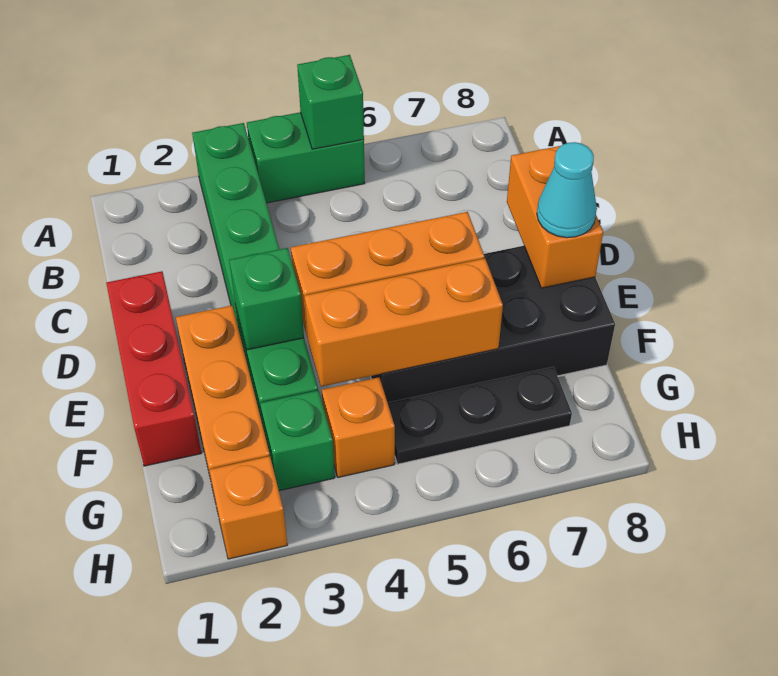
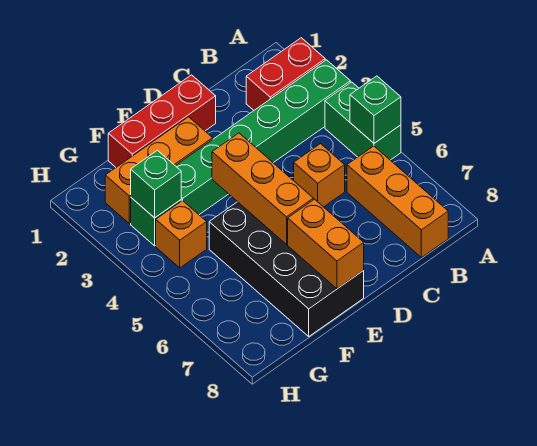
none -> red 1x2 brick [246,38,325,110]
orange 1x2 brick [507,146,603,288] -> orange 1x2 brick turned to [288,199,364,289]
green 1x1 brick [229,248,304,350] -> green 1x1 brick moved to [131,150,181,218]
cyan 1x1 cone [537,142,597,238] -> none
orange 1x3 brick [305,258,503,387] -> orange 1x3 brick moved to [347,146,448,257]
black 1x3 plate [388,367,572,464] -> none
orange 1x1 brick [209,456,287,559] -> orange 1x1 brick moved to [294,144,345,207]

